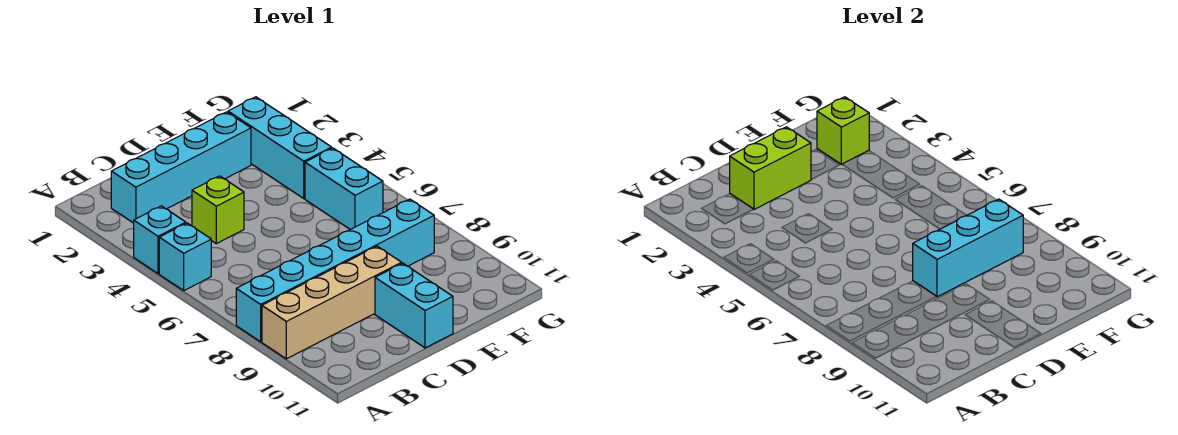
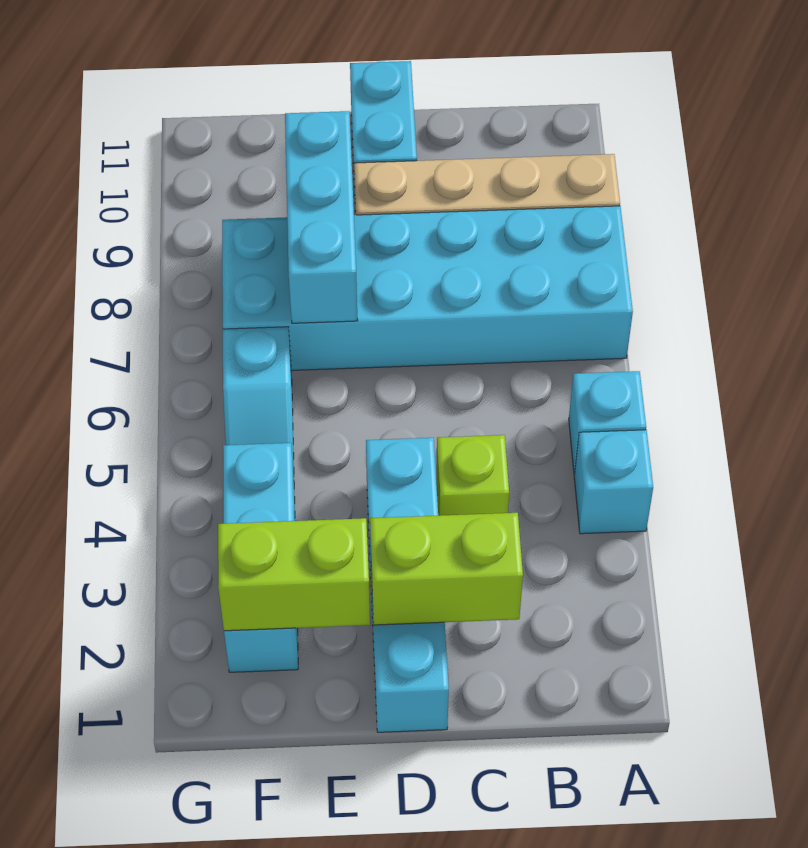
cyan 1x6 brick [236,199,434,342] -> cyan 2x6 brick [222,206,633,370]
cyan 1x4 brick [111,112,251,223] -> cyan 1x4 brick turned to [366,438,449,732]
cyan 1x3 brick [913,199,1023,297] -> cyan 1x3 brick turned to [285,111,358,323]
lime 1x1 brick [817,97,869,165] -> lime 1x2 brick [218,518,370,631]
cyan 1x2 brick [305,148,383,230] -> cyan 1x2 slope [223,327,294,476]

